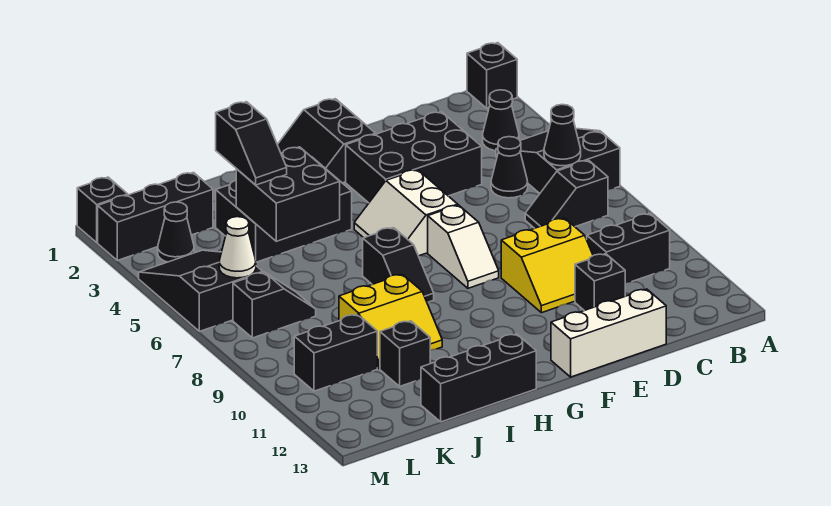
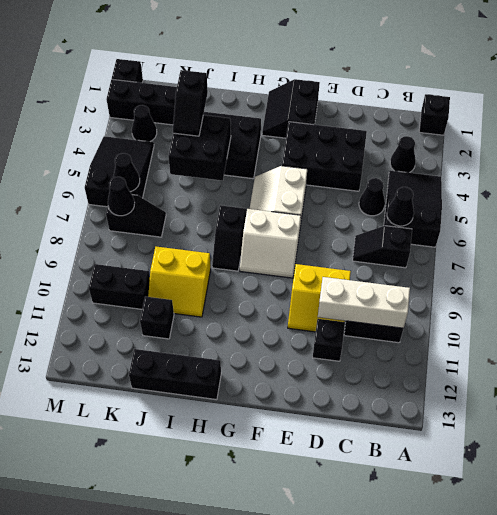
white 1x3 brick [551,289,666,377] -> white 1x3 brick moved to [318,277,410,328]
white 1x2 slope [428,205,499,288] -> white 2x2 slope [240,209,301,278]
white 1x1 cone [219,217,256,278] -> black 1x1 cone [113,153,140,192]
none -> black 1x1 cone [108,177,135,216]

